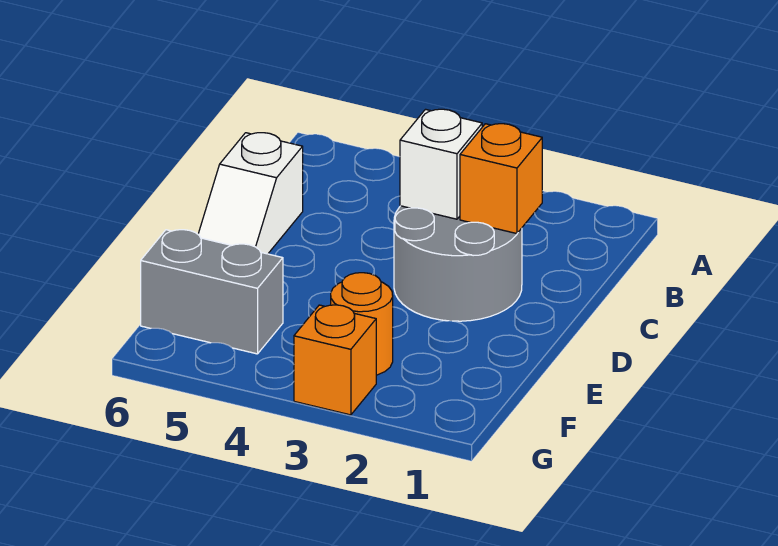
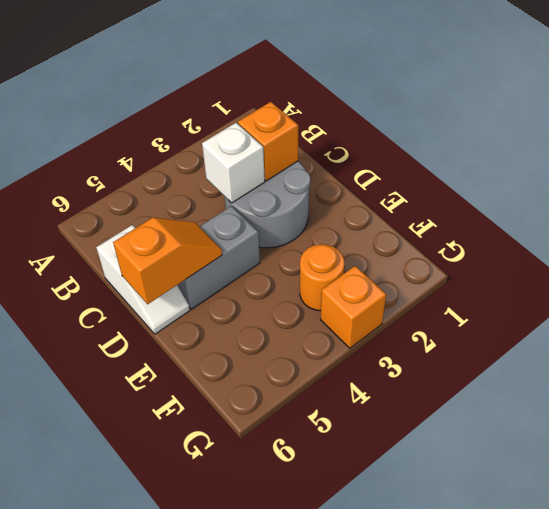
none -> orange 1x2 slope [113,218,222,304]
grey 1x2 brick [141,230,283,354] -> grey 1x2 brick moved to [177,206,260,309]

